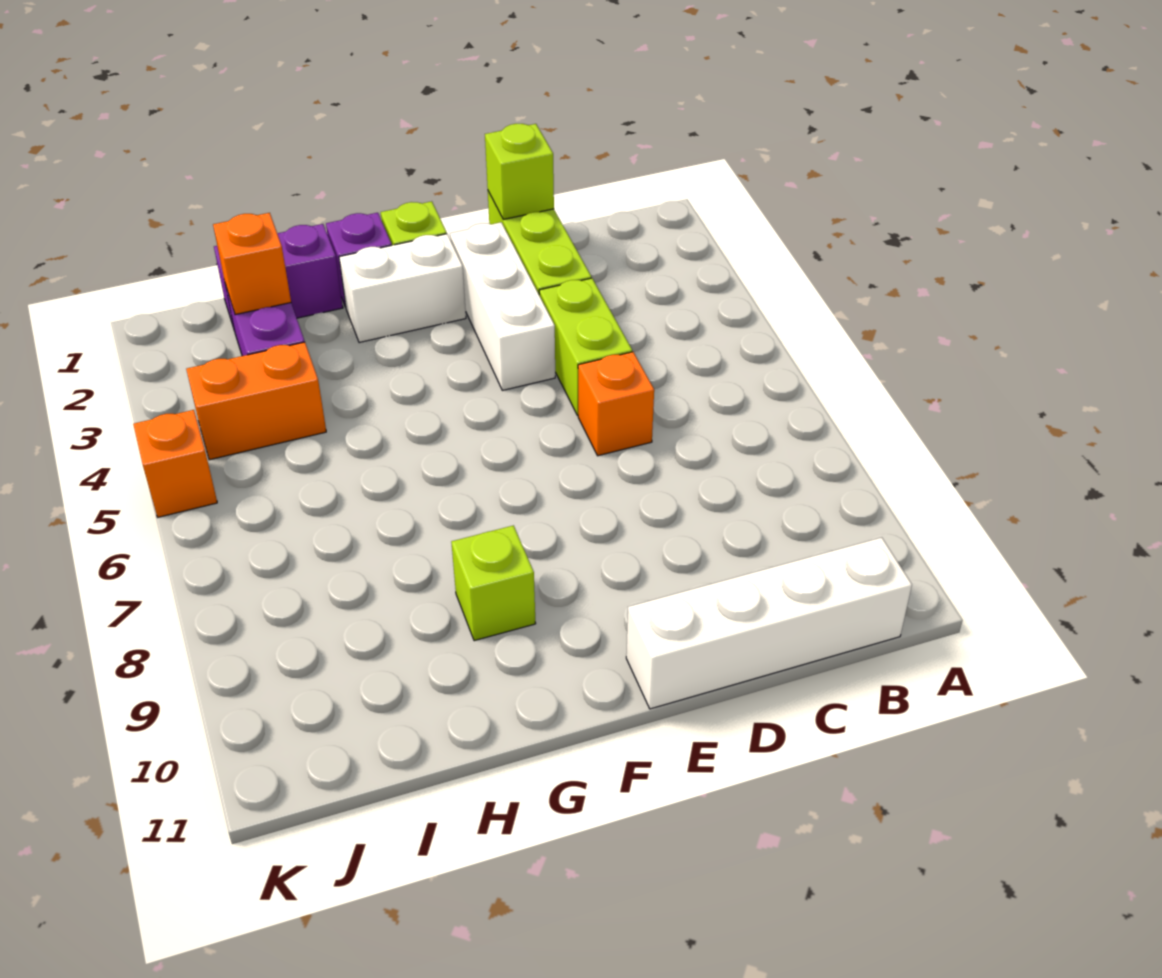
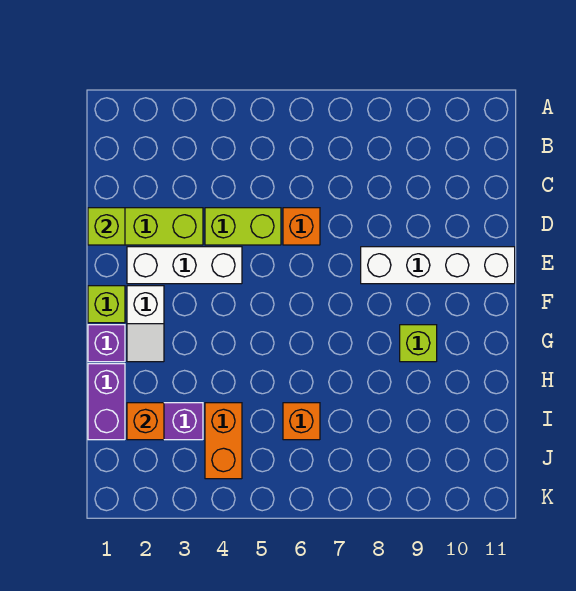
white 1x4 brick [626,538,912,709] -> white 1x4 brick turned to [361,247,515,284]
white 1x2 brick [339,234,466,343] -> white 1x2 slope [127,286,164,362]
orange 1x1 brick [133,410,217,517] -> orange 1x1 brick moved to [283,403,320,440]

